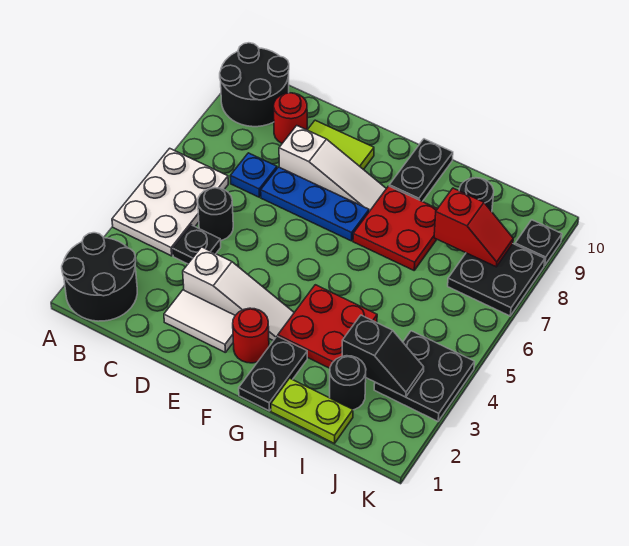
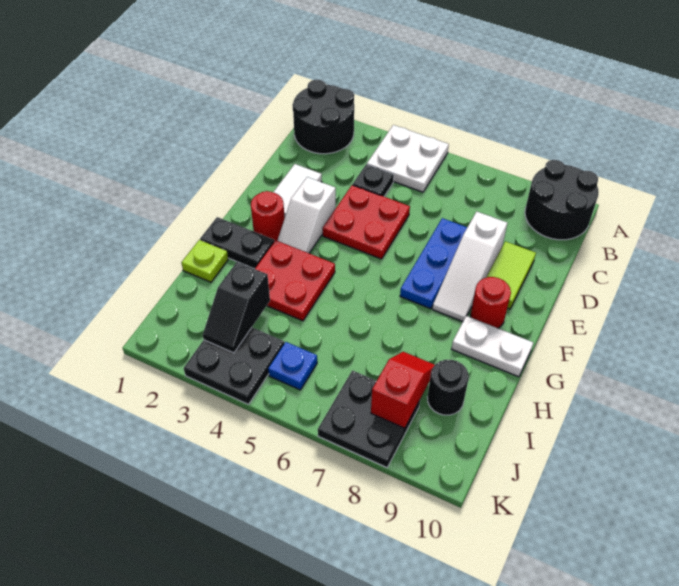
white 2x3 plate [112,148,228,256] -> white 2x2 plate [367,125,449,192]
black 1x1 round brick [198,188,233,241] -> none
blue 1x1 plate [230,153,277,197] -> blue 1x1 plate moved to [268,342,317,390]
red 1x1 round brick [274,93,307,143] -> red 1x1 round brick moved to [471,277,511,328]
white 1x3 slope [183,247,294,341] -> white 1x2 slope [277,177,336,253]
red 2x2 plate [353,186,437,270] -> red 2x2 plate moved to [322,185,410,259]
black 1x2 plate [389,139,453,202] -> white 1x2 plate [452,316,533,377]
lime 1x2 plate [271,378,353,443] -> lime 1x1 plate [181,240,228,282]
black 1x1 round brick [330,356,366,410] -> none
red 1x2 slope [434,188,513,267] -> red 1x2 slope turned to [371,352,435,428]
black 1x1 plate [515,220,562,266] -> none

